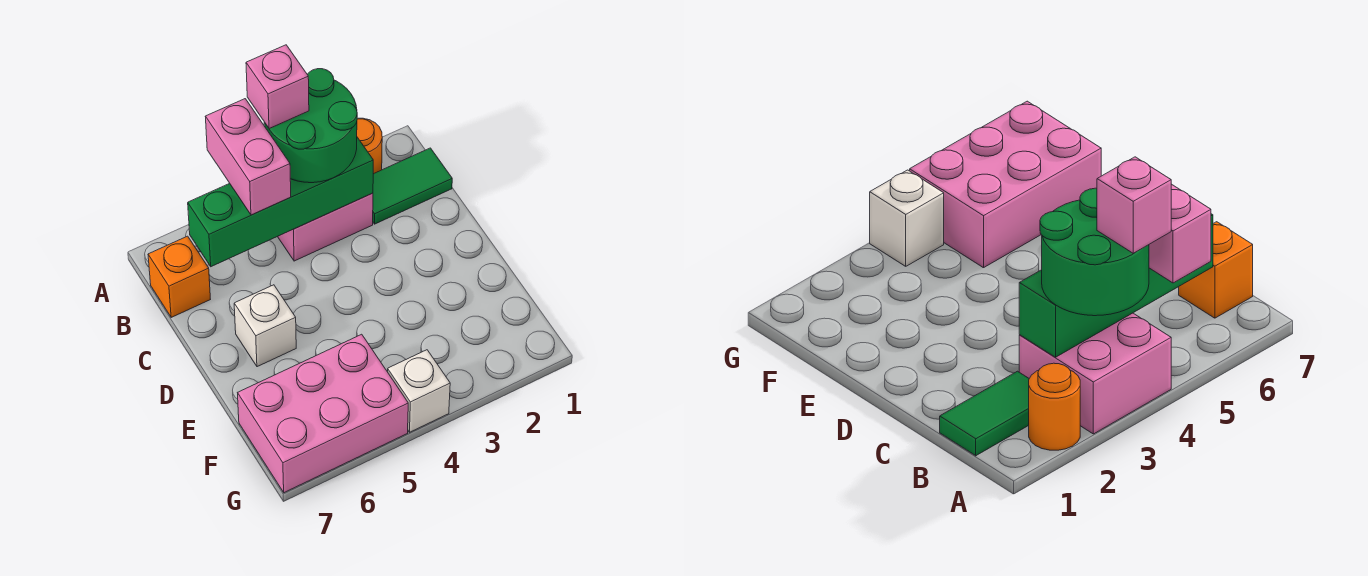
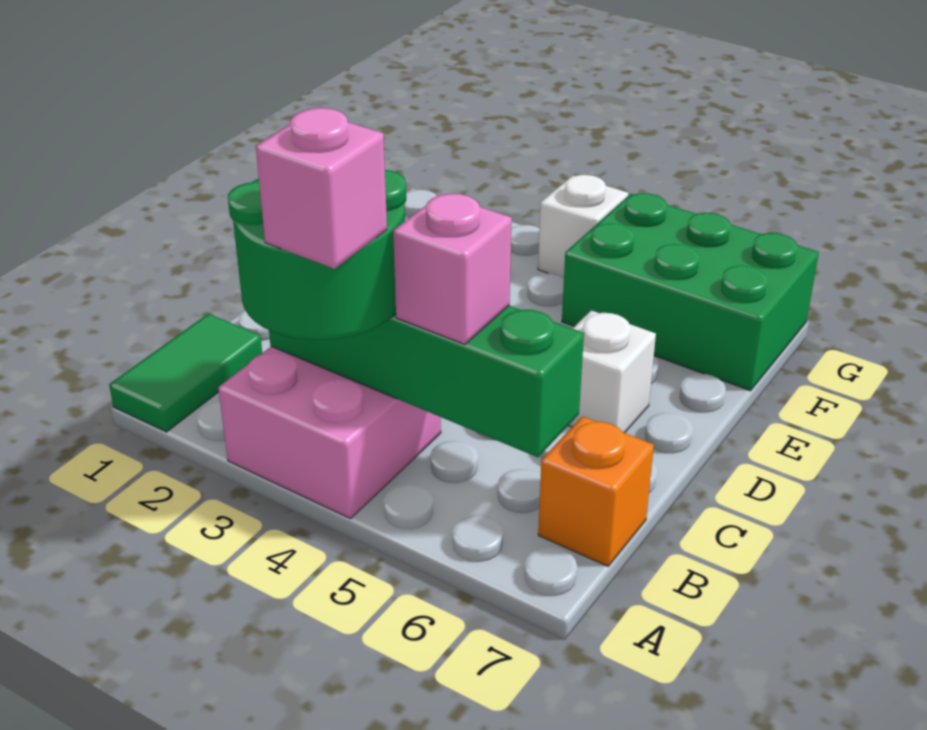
orange 1x1 round brick [357,118,382,174] -> none
pink 1x2 brick [205,99,291,215] -> pink 1x1 brick [393,194,512,344]
green 1x2 tile [373,148,452,224] -> green 1x2 tile turned to [109,314,262,432]
pink 2x3 brick [238,334,408,493] -> green 2x3 brick [562,193,819,391]

